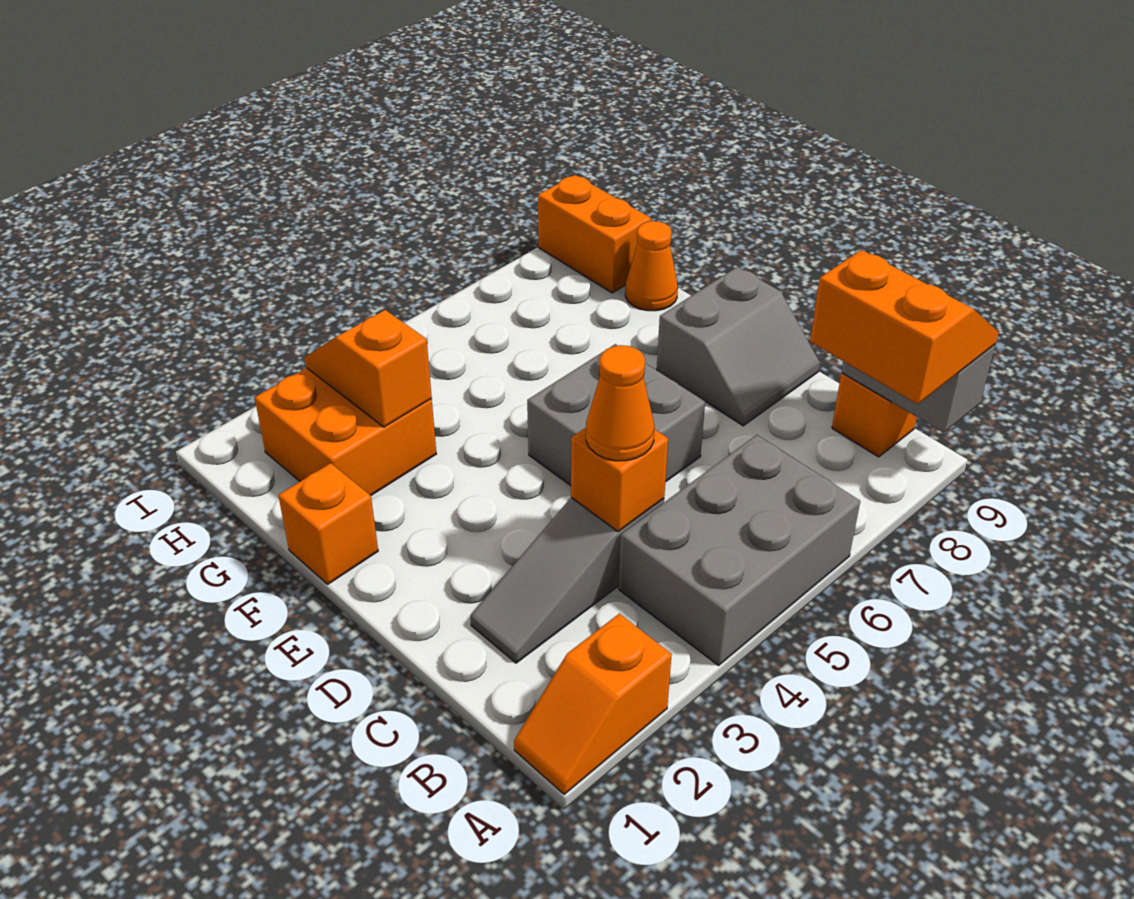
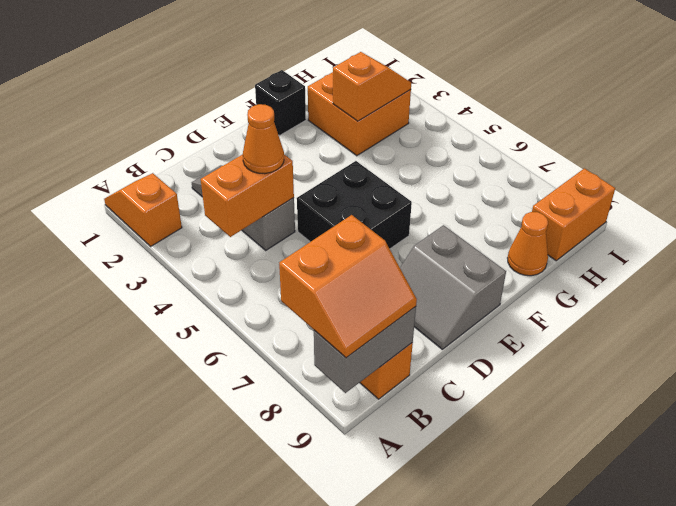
grey 2x3 brick [619,435,860,665] -> none
orange 1x1 brick [571,428,668,531] -> orange 1x2 brick [201,154,294,237]
grey 2x2 brick [527,344,705,486] -> black 2x2 brick [297,161,412,249]
orange 1x1 brick [278,463,378,584] -> black 1x1 brick [255,70,306,135]

